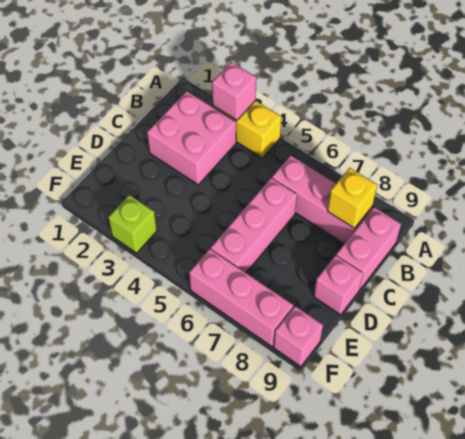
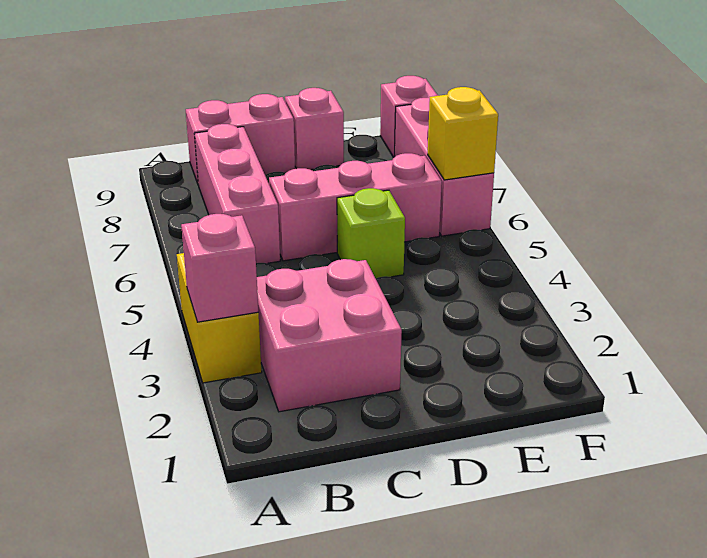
yellow 1x1 brick [328,168,377,228] -> yellow 1x1 brick moved to [428,87,498,180]
lime 1x1 brick [108,195,157,253] -> lime 1x1 brick moved to [337,188,405,279]

